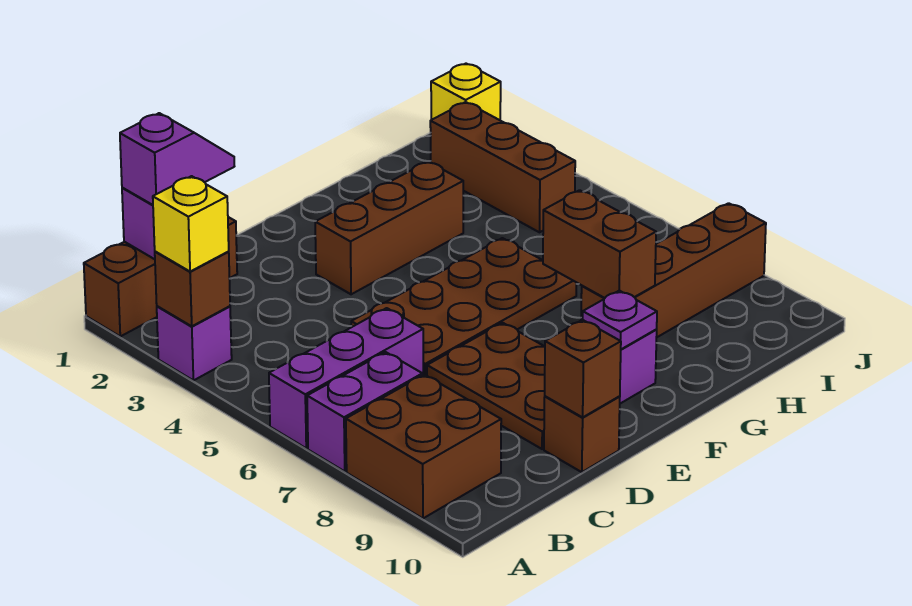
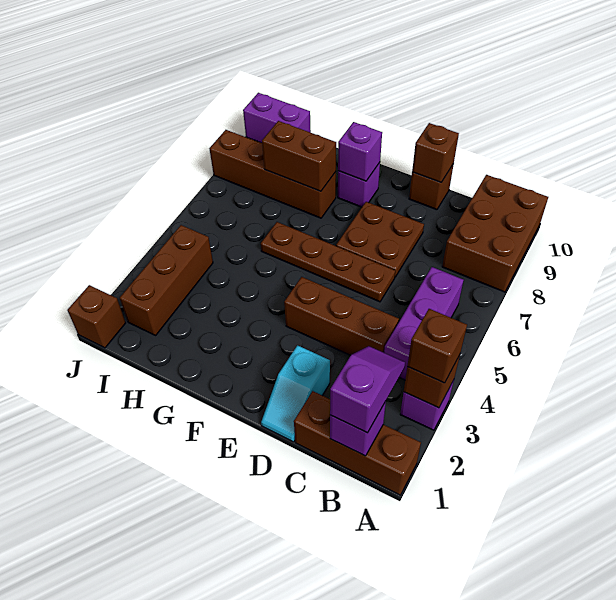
yellow 1x1 brick [153,176,229,272] -> brown 1x1 brick [407,309,467,383]
purple 1x3 brick [269,308,423,448] -> purple 1x3 brick turned to [384,267,464,380]
purple 1x2 brick [307,352,422,471] -> purple 1x2 brick moved to [243,93,311,143]
brown 2x2 brick [346,375,501,518] -> brown 2x3 brick [442,175,548,292]
purple 1x2 slope [120,113,234,205] -> purple 1x2 slope turned to [330,346,405,433]
none -> cyan 1x2 slope [261,345,330,442]
brown 2x4 plate [351,238,576,376] -> brown 1x4 plate [261,222,395,302]
brown 2x3 plate [427,323,545,449] -> brown 2x2 plate [336,202,424,277]
brown 1x3 brick [315,162,463,294] -> brown 1x3 brick moved to [284,277,399,355]
purple 1x1 plate [583,291,657,349] -> purple 1x1 brick [338,122,382,181]
brown 1x2 brick [543,190,656,298] -> brown 1x2 brick turned to [262,121,336,191]
yellow 1x1 brick [431,64,501,120] -> brown 1x1 brick [67,285,126,348]

